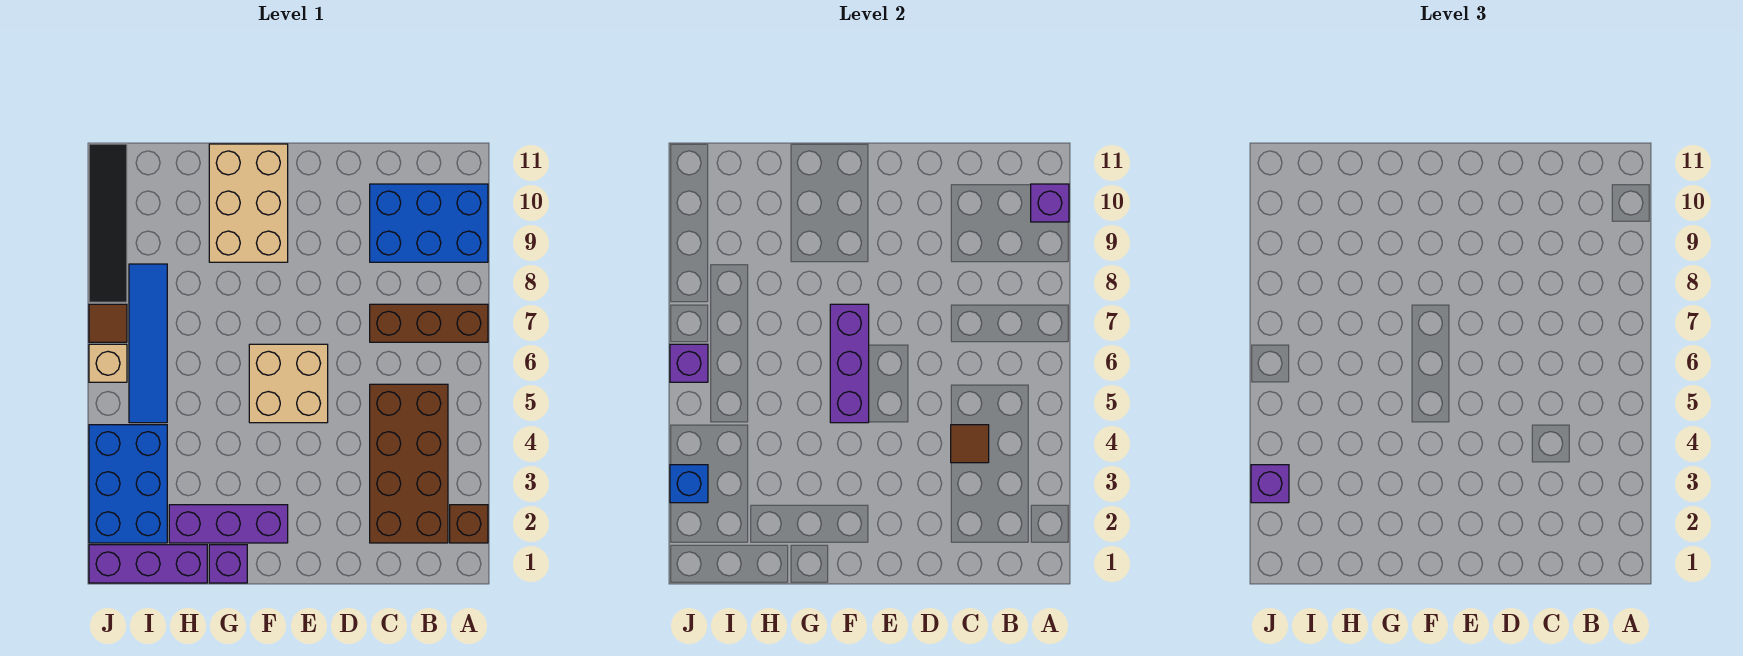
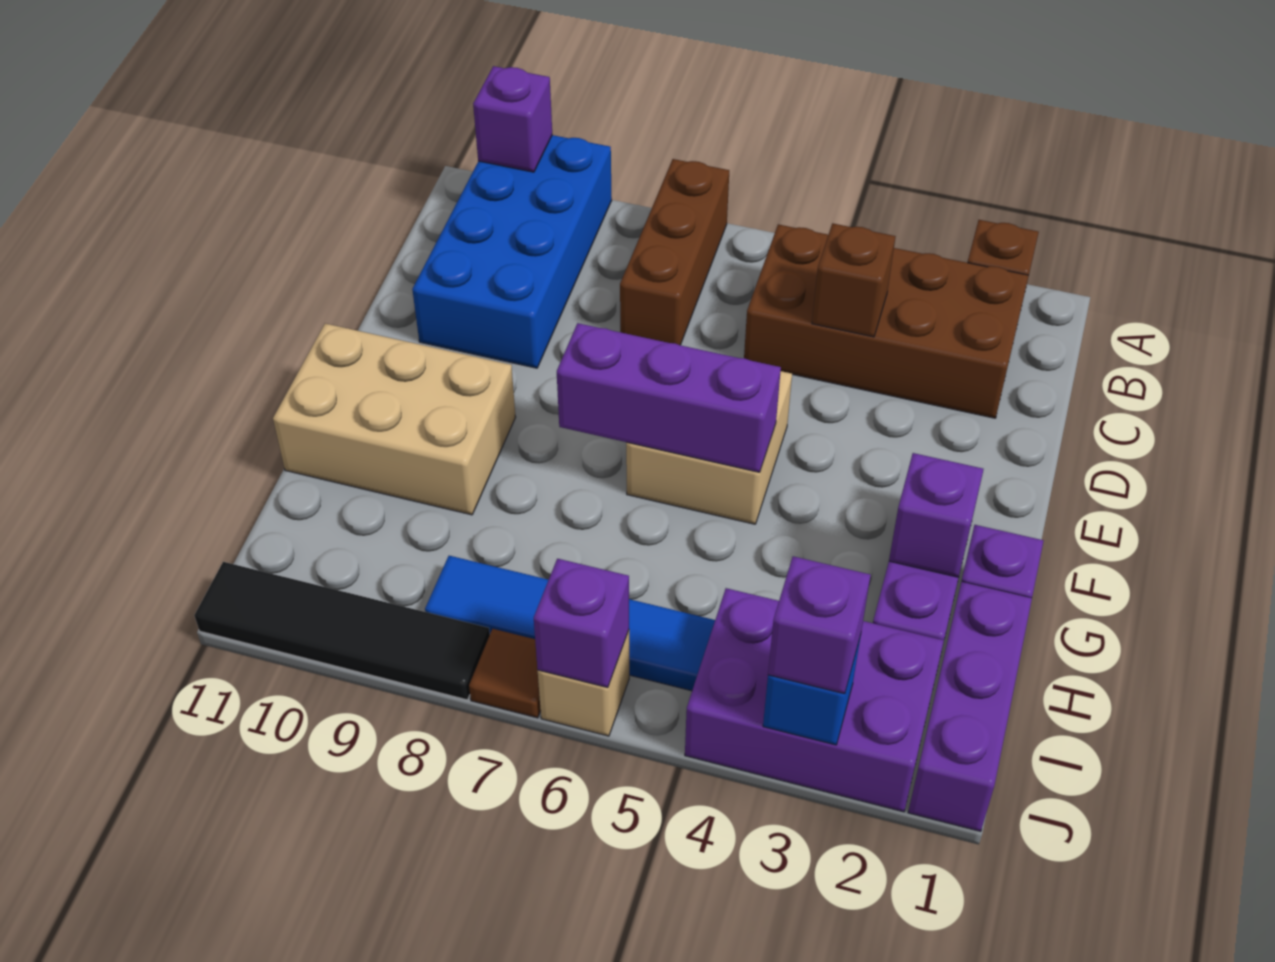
blue 2x3 brick [370,184,488,262] -> blue 2x4 brick [412,135,612,368]
brown 1x1 tile [951,425,989,463] -> brown 1x1 brick [812,223,896,337]
none -> purple 1x1 brick [889,453,983,577]
blue 2x3 brick [89,425,167,543] -> purple 2x3 brick [685,588,944,812]

